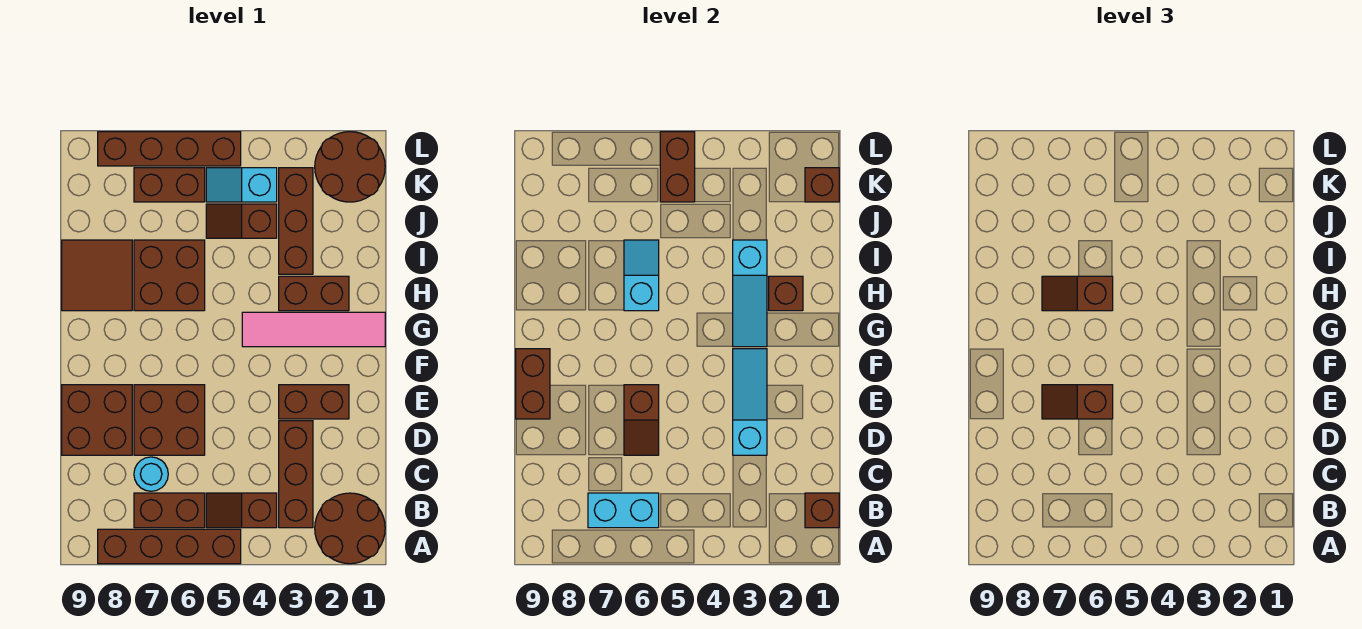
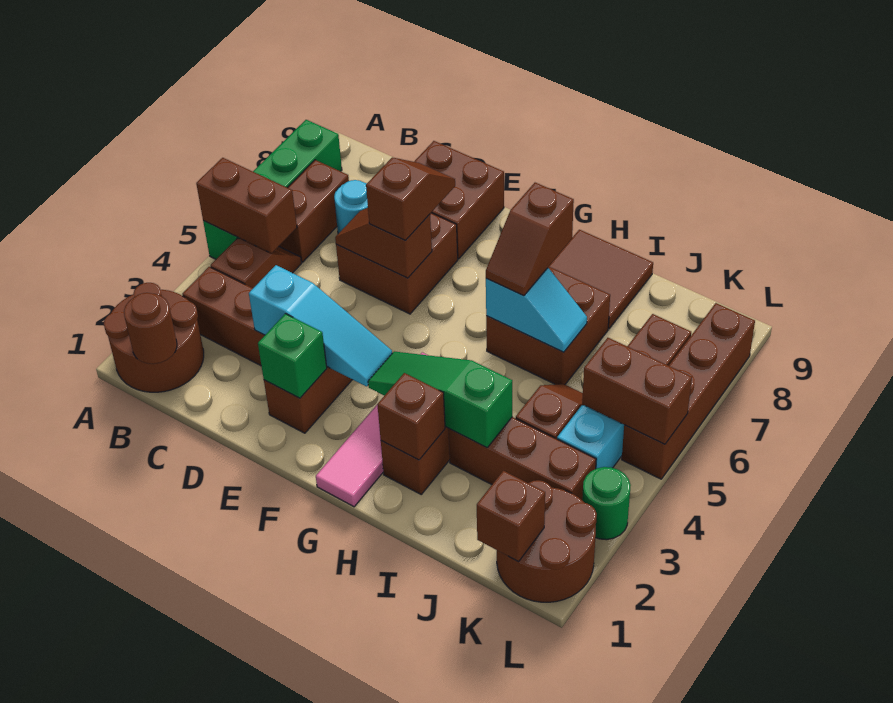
brown 1x4 brick [98,529,241,564] -> green 1x4 brick [203,120,342,259]
brown 1x1 brick [805,493,839,528] -> brown 1x1 round brick [124,293,177,364]
cyan 1x2 brick [588,493,659,528] -> none
none -> green 1x1 brick [258,314,327,398]
brown 1x2 brick [516,349,550,419] -> brown 1x2 brick moved to [196,158,297,253]
cyan 1x3 slope [733,240,767,347] -> green 1x3 slope [368,352,512,448]
brown 1x2 slope [1042,276,1113,311] -> brown 1x2 slope turned to [486,183,574,296]
none -> green 1x1 round brick [582,467,631,540]

